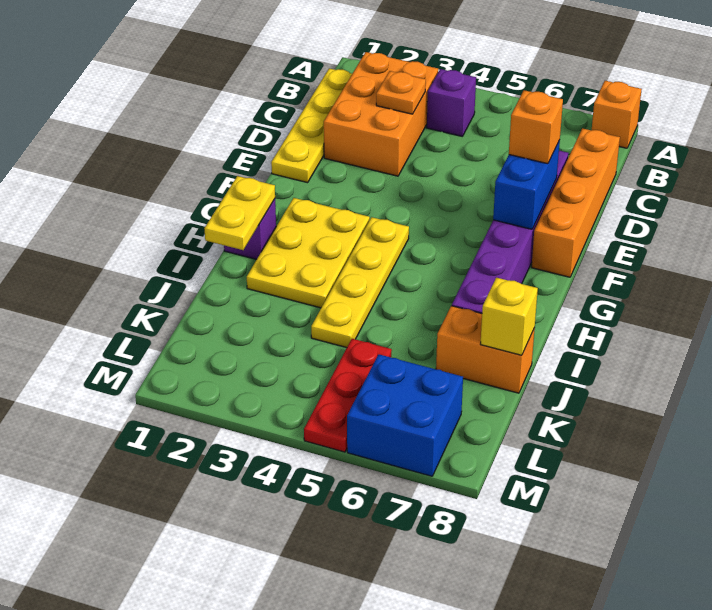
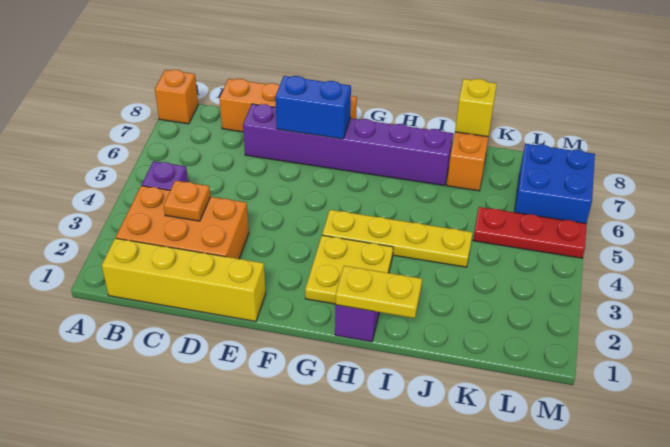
yellow 1x4 plate [271,68,352,183] -> yellow 1x4 brick [102,238,266,322]
orange 1x1 brick [509,90,563,164] -> none
yellow 2x3 plate [247,198,370,308] -> yellow 2x2 plate [305,235,393,304]

